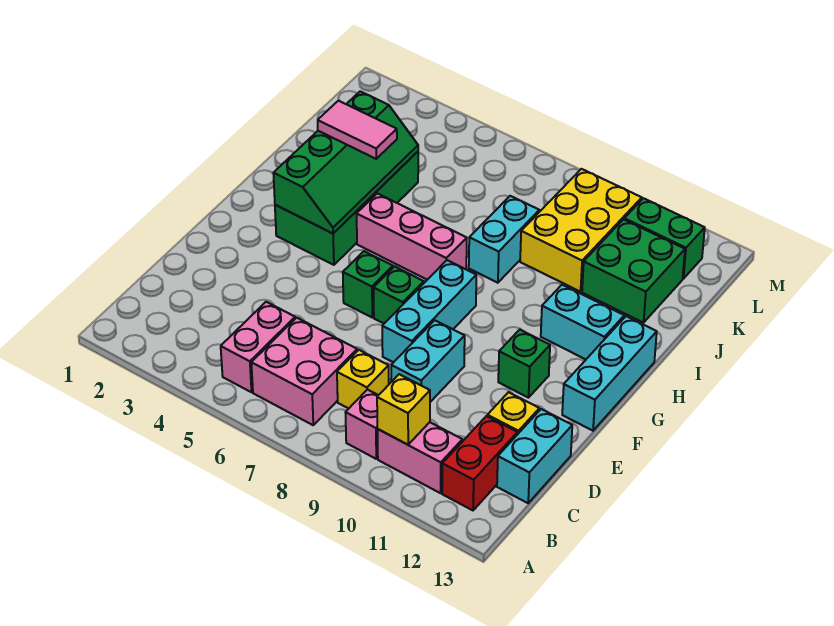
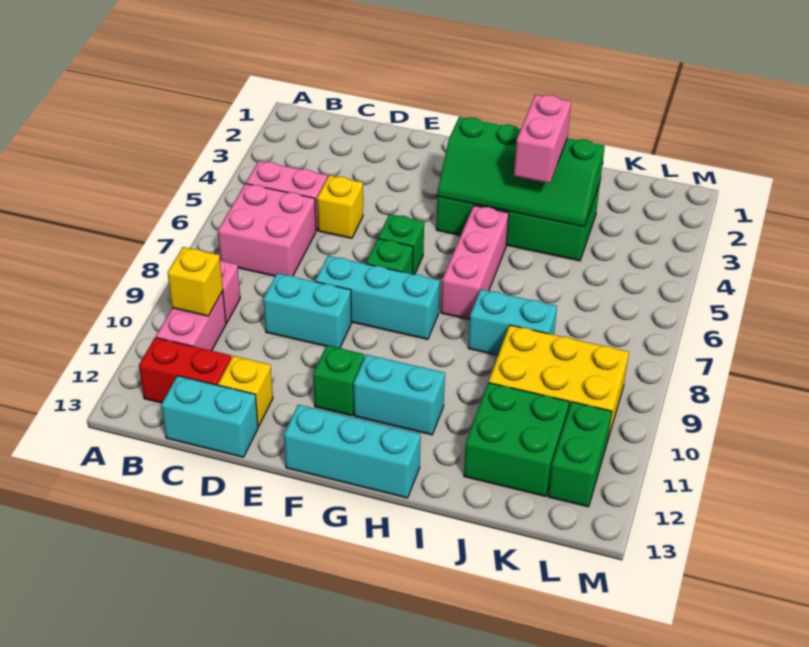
yellow 1x1 brick [337,350,389,409] -> yellow 1x1 brick moved to [317,175,363,238]
cyan 1x2 brick [541,285,624,359] -> cyan 1x2 brick turned to [354,355,445,435]
pink 1x2 tile [318,101,397,159] -> pink 1x2 brick [514,95,571,183]

